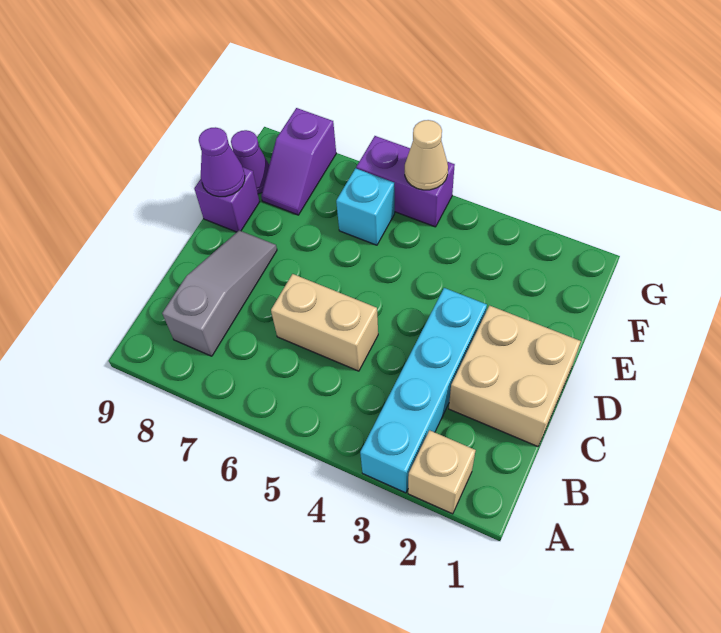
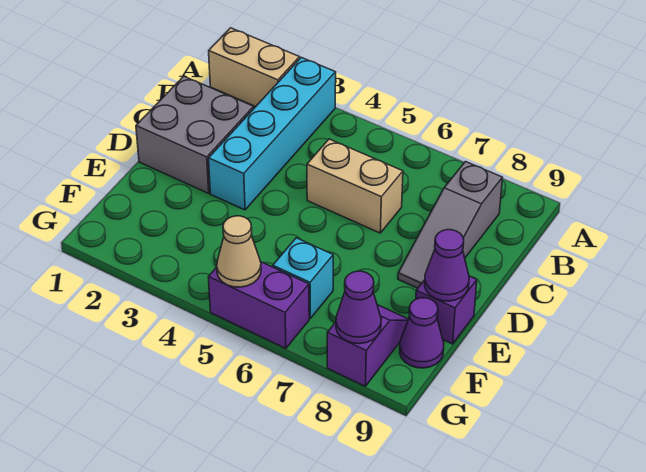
tan 1x1 brick [408,430,476,514] -> tan 1x2 brick [209,28,300,107]
tan 2x2 brick [449,306,581,447] -> grey 2x2 brick [136,76,254,193]
none -> purple 1x1 cone [336,271,381,344]

